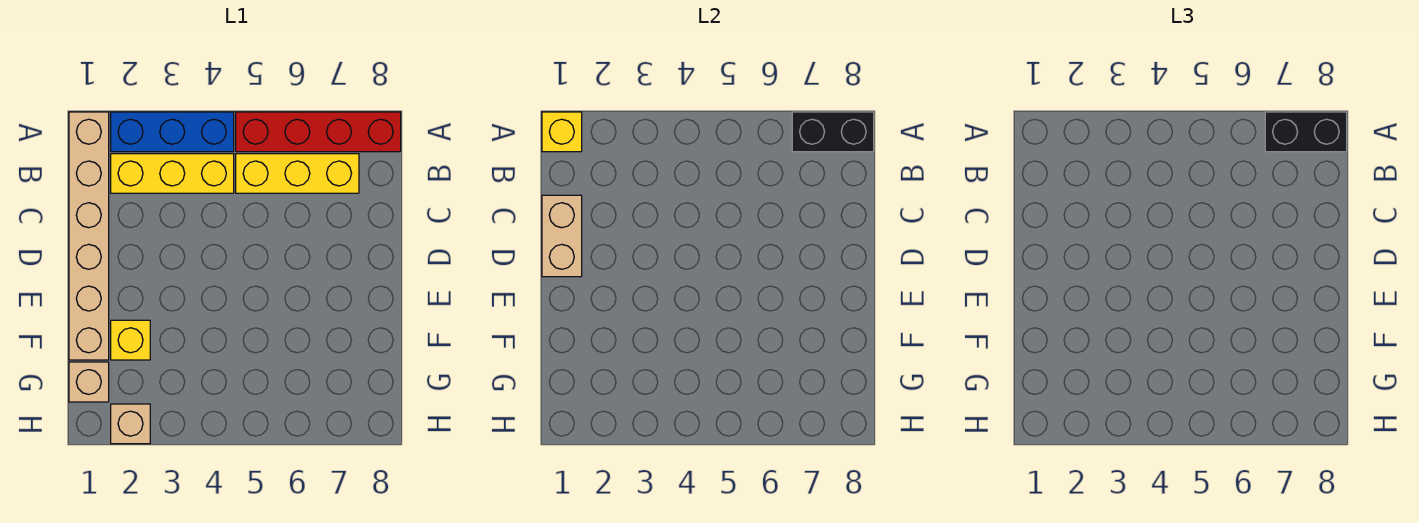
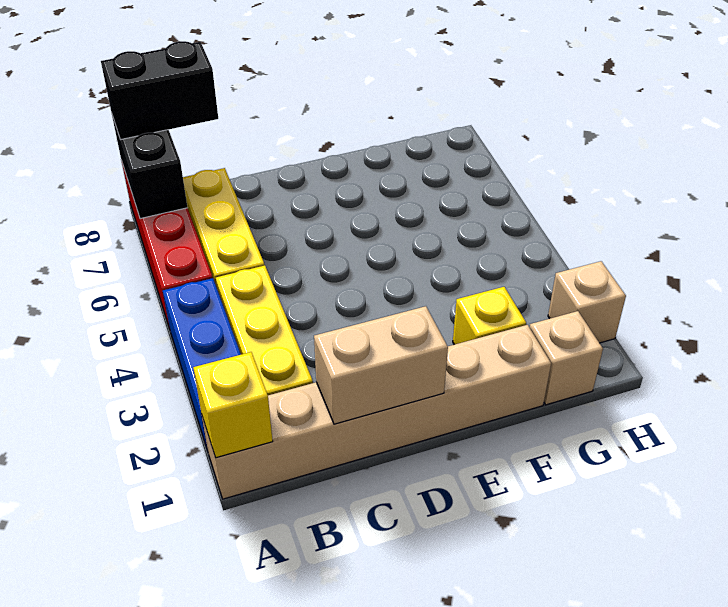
black 1x2 brick [1265,112,1347,152] -> black 1x2 brick turned to [101,41,218,140]

